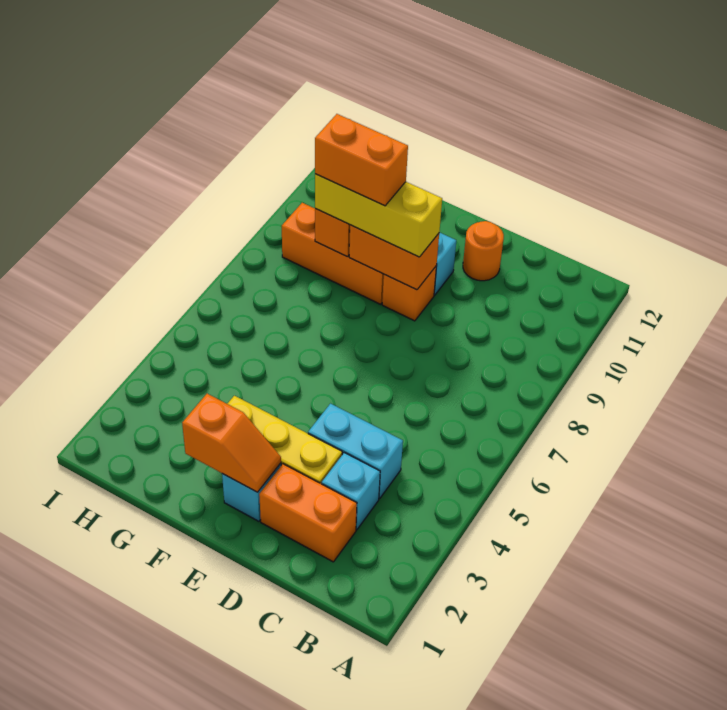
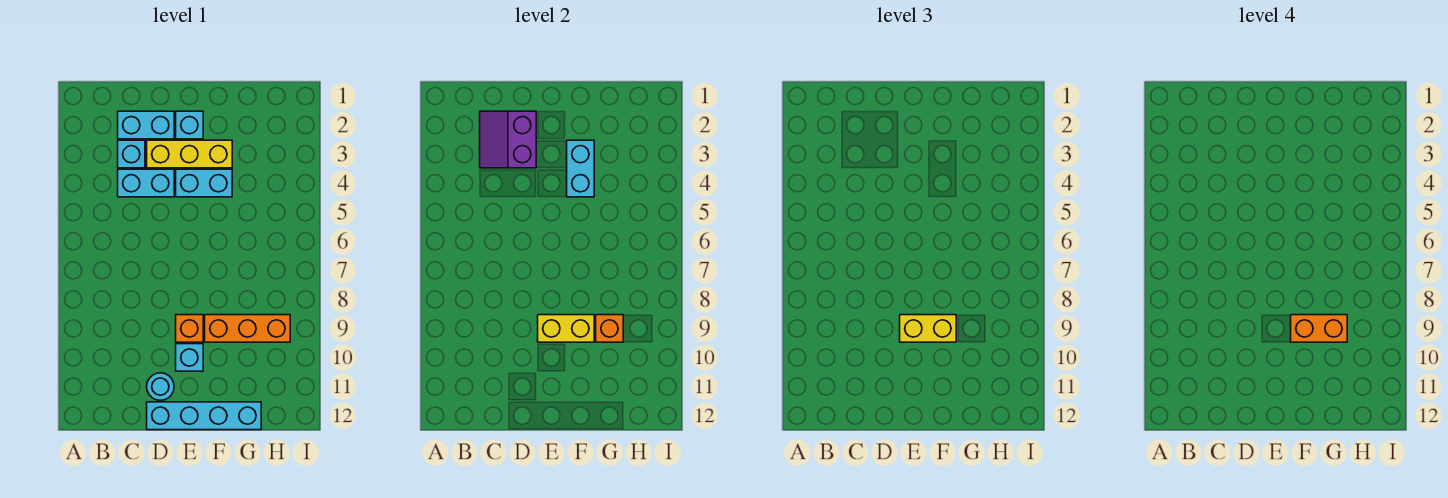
orange 1x2 brick [259,464,357,562] -> cyan 1x2 brick [118,111,174,139]
none -> purple 2x2 slope [480,111,536,168]
orange 1x1 round brick [463,221,504,281] -> cyan 1x1 round brick [147,373,174,400]
none -> cyan 1x4 brick [147,402,261,430]
orange 1x2 slope [182,394,281,492] -> none
none -> cyan 1x2 brick [176,169,232,197]
orange 1x2 brick [349,225,439,290] -> yellow 1x2 brick [538,315,594,342]
yellow 1x3 brick [315,174,442,257] -> yellow 1x2 brick [900,315,956,342]
none -> cyan 1x2 brick [567,140,594,197]

